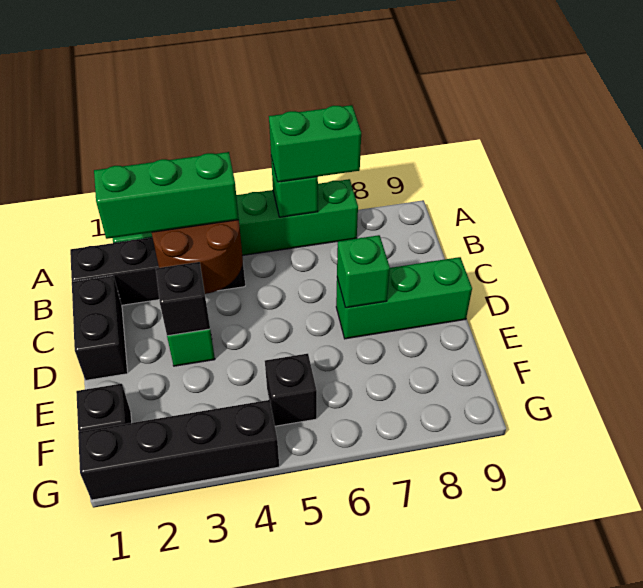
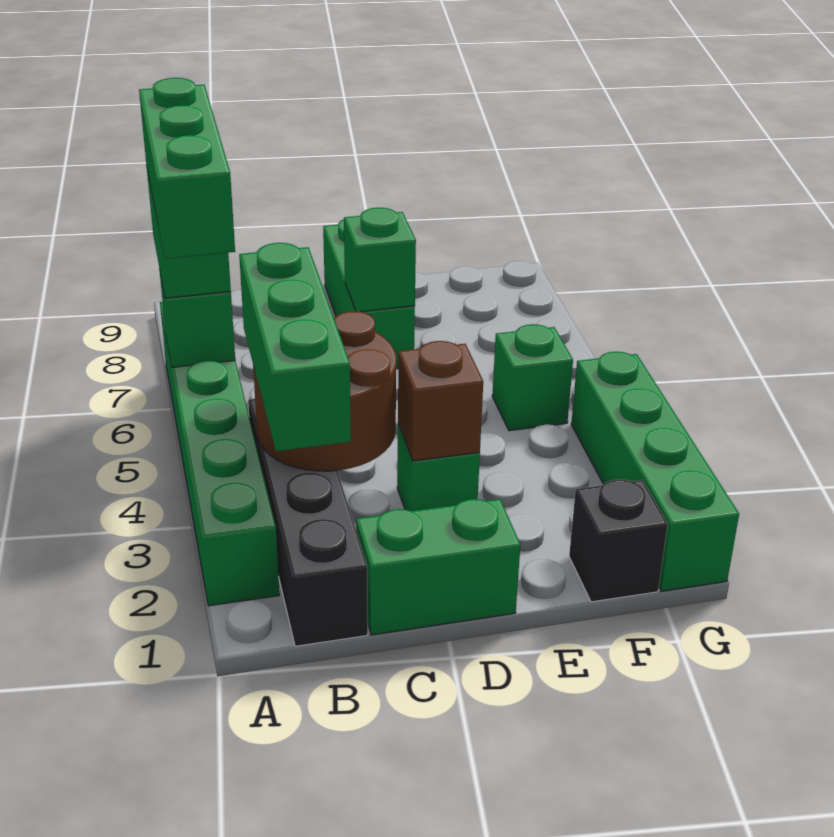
none -> green 1x3 brick [139,78,235,259]
black 1x2 brick [72,276,127,380] -> green 1x2 brick [356,499,520,635]
black 1x1 brick [156,262,210,336] -> brown 1x1 brick [398,341,483,461]
black 1x1 brick [265,354,317,426] -> green 1x1 brick [492,324,573,431]
black 1x4 brick [78,400,279,500] -> green 1x4 brick [571,352,739,591]

